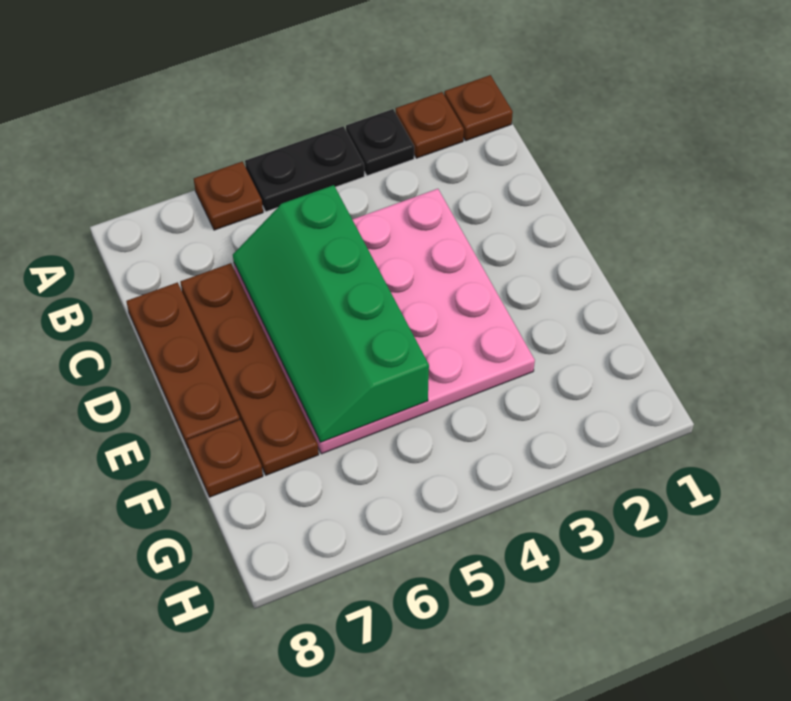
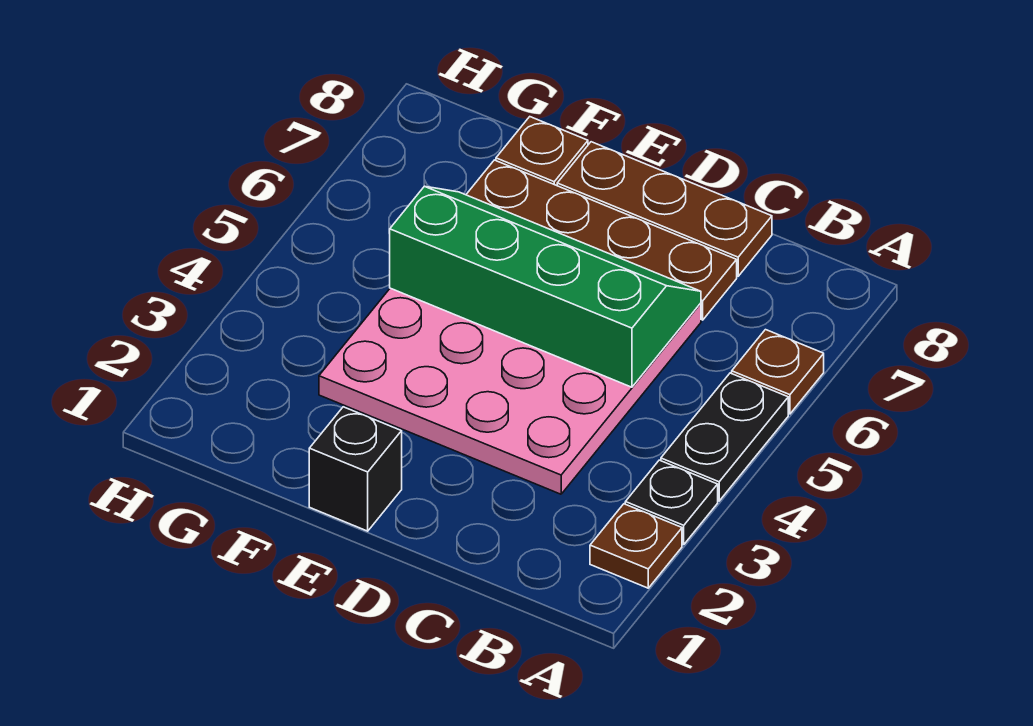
brown 1x1 plate [444,75,513,141] -> none
none -> black 1x1 brick [309,407,402,531]

